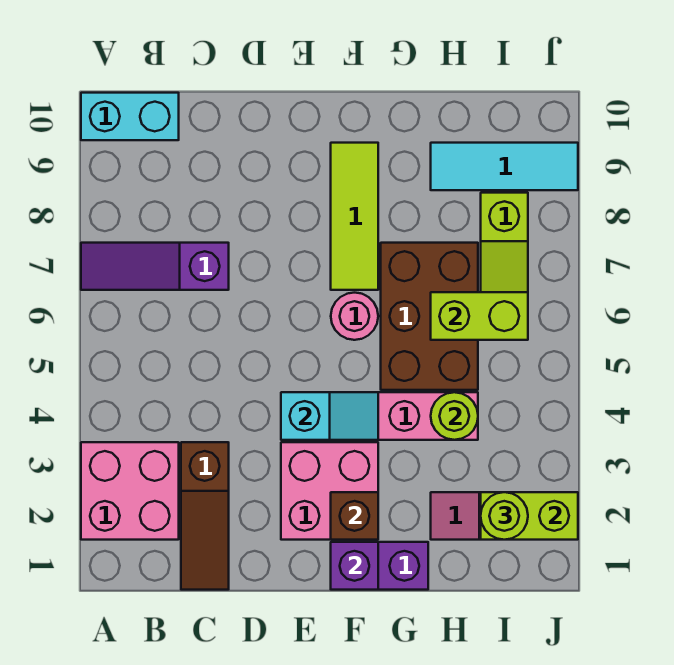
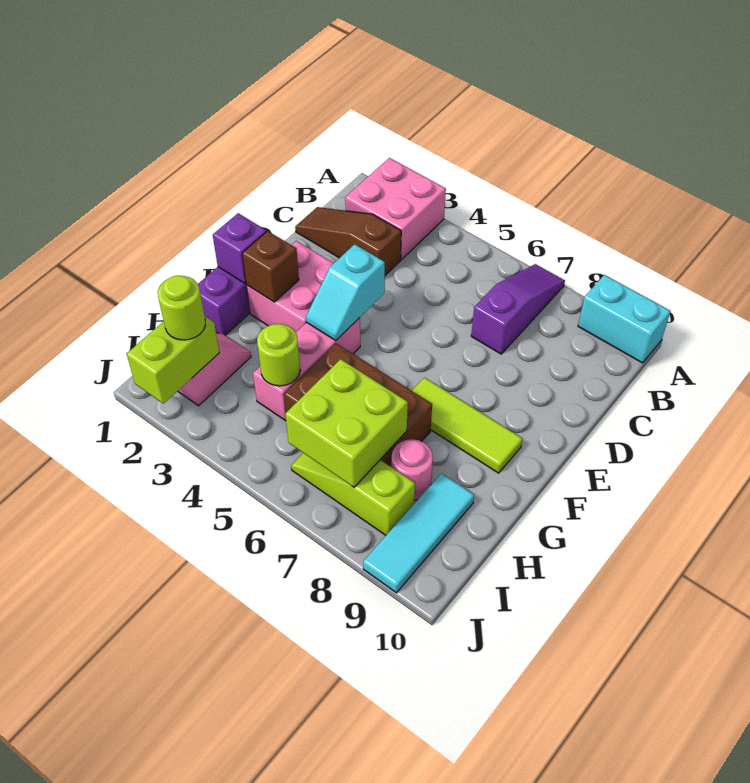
cyan 1x2 brick [81,93,179,140] -> cyan 1x2 brick turned to [578,275,670,363]
pink 1x1 round brick [331,293,378,340] -> pink 1x1 round brick moved to [391,439,433,500]
lime 1x2 brick [431,292,528,340] -> lime 2x2 brick [285,359,408,487]

